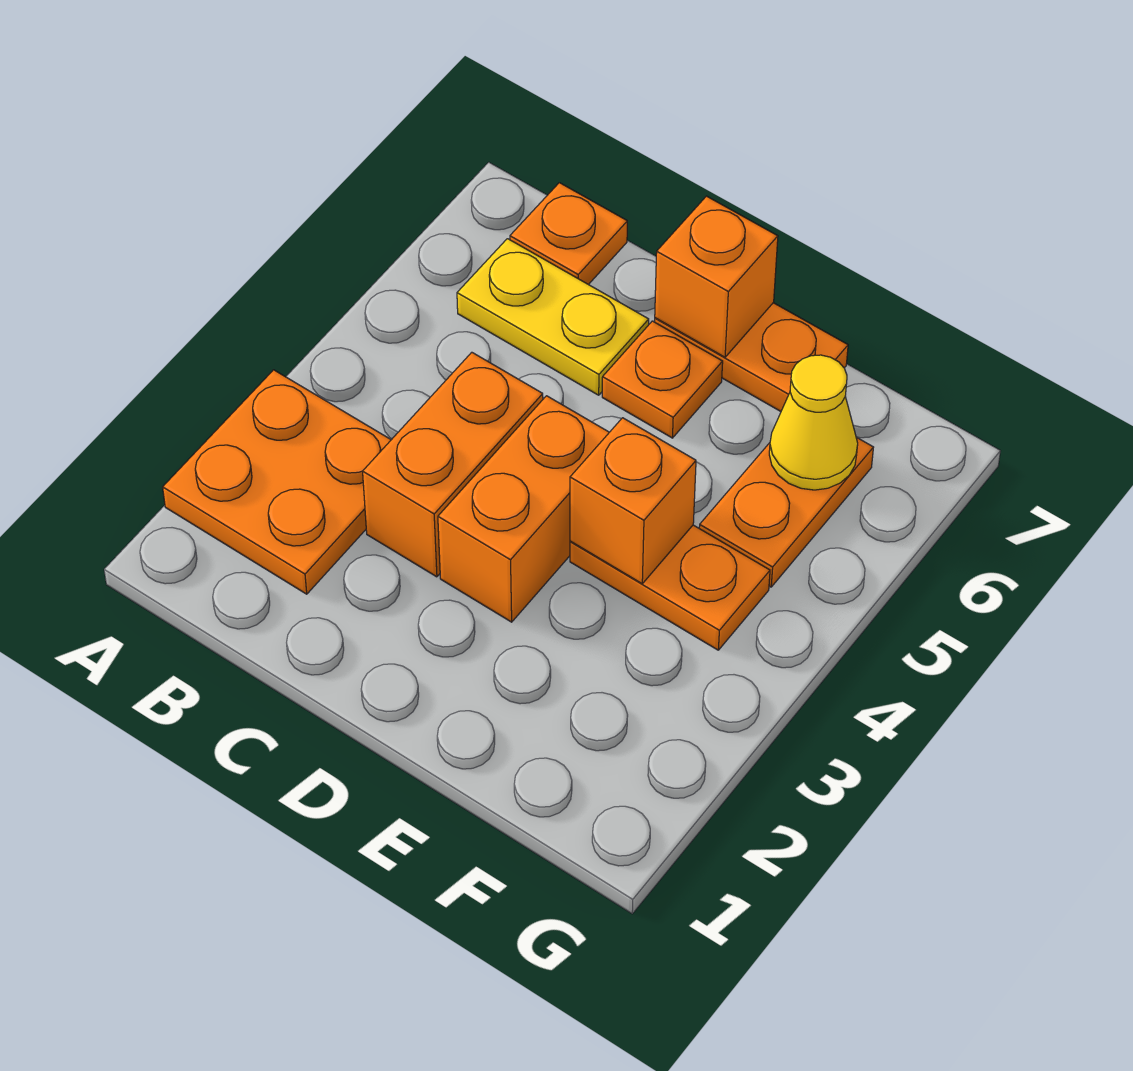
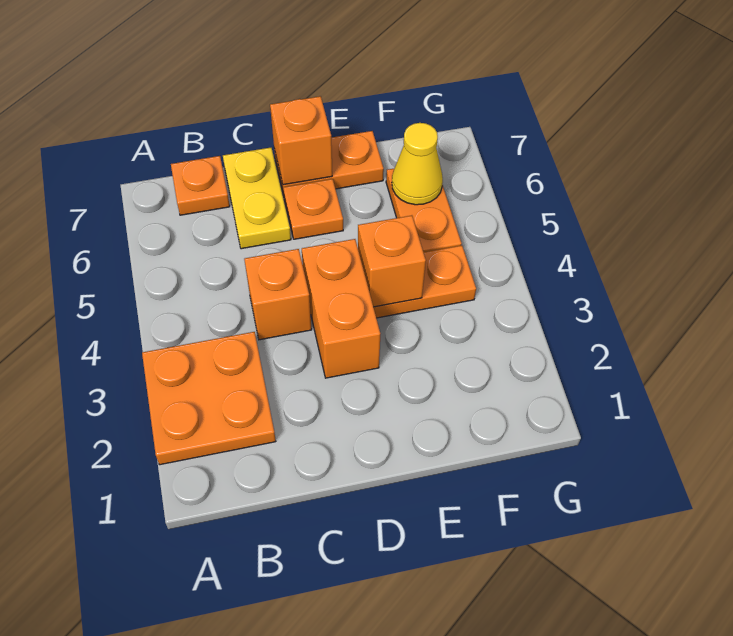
yellow 1x2 plate [457,239,649,395] -> yellow 1x2 plate turned to [223,148,291,249]
orange 1x2 brick [363,352,543,577] -> orange 1x1 brick [244,249,312,340]

